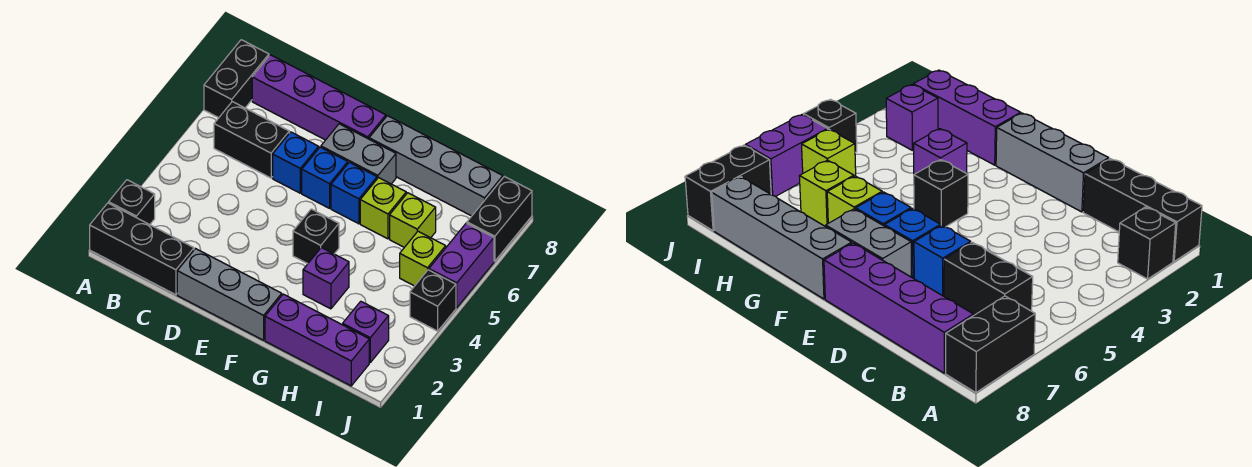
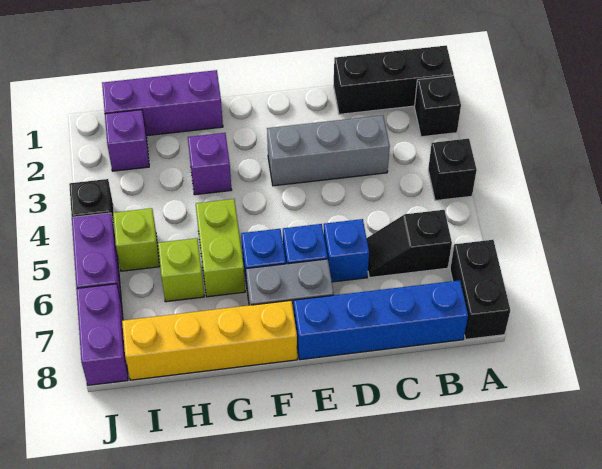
black 1x2 brick [214,102,289,178] -> black 1x2 slope [367,210,452,277]
purple 1x4 brick [252,55,386,140] -> blue 1x4 brick [294,280,468,360]
grey 1x3 brick [177,249,282,340] -> grey 1x3 brick moved to [267,115,390,186]
black 1x1 brick [293,209,339,264] -> black 1x1 brick moved to [428,139,477,201]
grey 1x4 brick [369,116,503,216] -> yellow 1x4 brick [122,300,297,380]
lime 1x1 brick [360,178,406,239] -> lime 1x2 brick [196,199,245,297]
black 1x2 brick [467,176,532,261] -> purple 1x2 brick [76,284,128,385]

